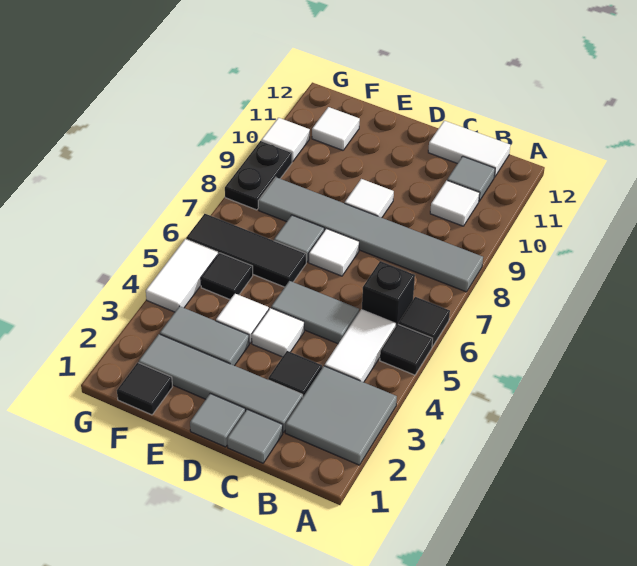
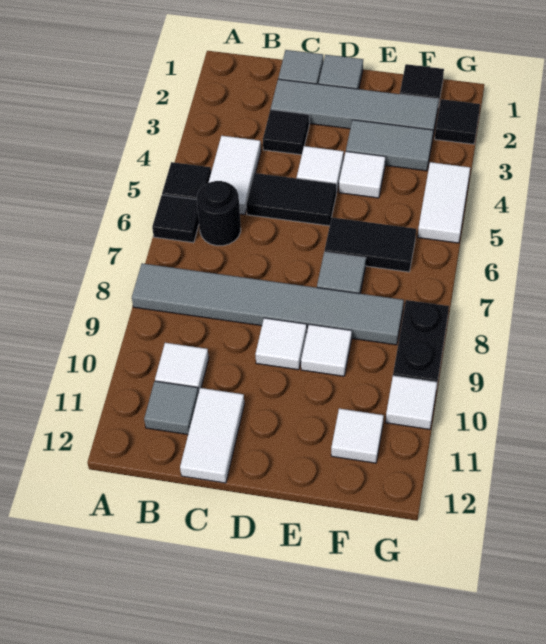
grey 2x2 tile [285,366,397,465] -> none
black 1x1 brick [362,261,415,326] -> black 1x1 round brick [197,181,241,246]
white 1x2 tile [428,121,510,177] -> white 1x2 tile turned to [180,388,244,483]
grey 1x2 tile [271,281,359,344] -> black 1x2 tile [246,173,337,226]
white 1x1 tile [309,229,359,276] -> white 1x1 tile moved to [301,324,352,376]
black 1x3 tile [186,214,306,287] -> black 1x2 tile [324,217,416,272]
black 1x1 tile [201,253,253,299] -> black 1x1 tile moved to [435,99,480,144]

